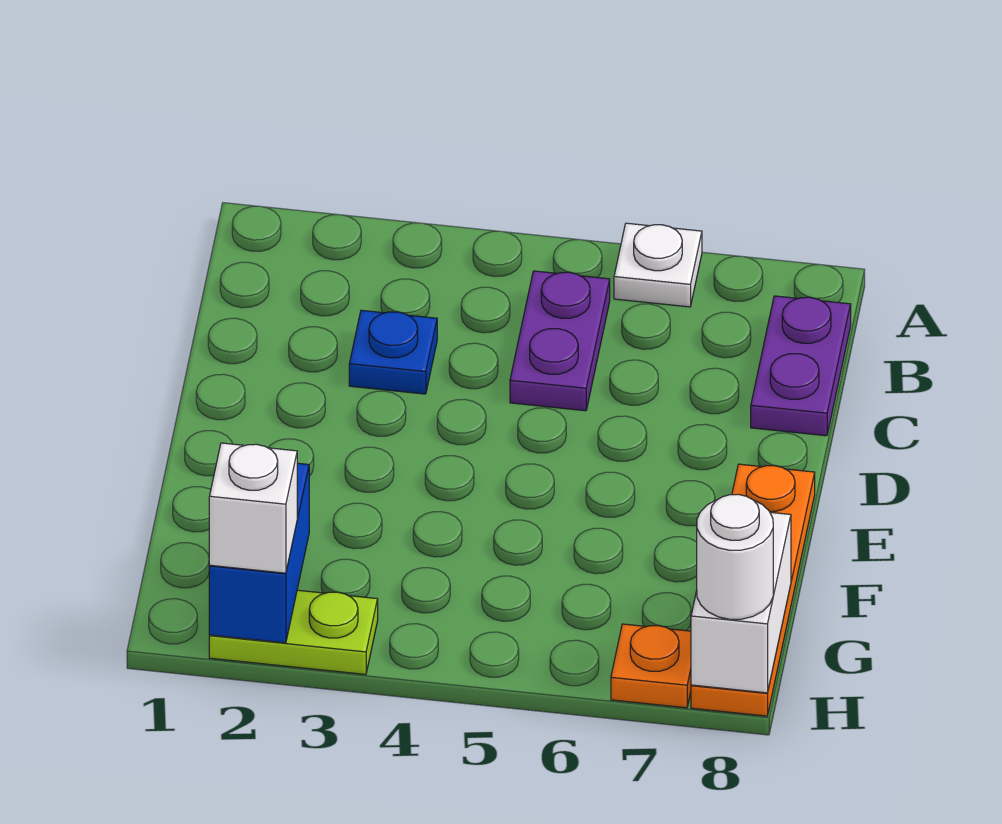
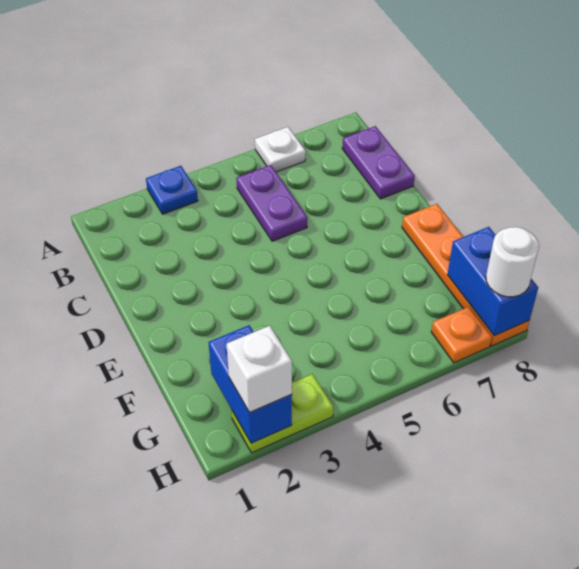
blue 1x1 plate [349,310,437,394] -> blue 1x1 plate moved to [146,166,198,214]
white 1x2 brick [691,512,791,693] -> blue 1x2 brick [447,227,538,336]

